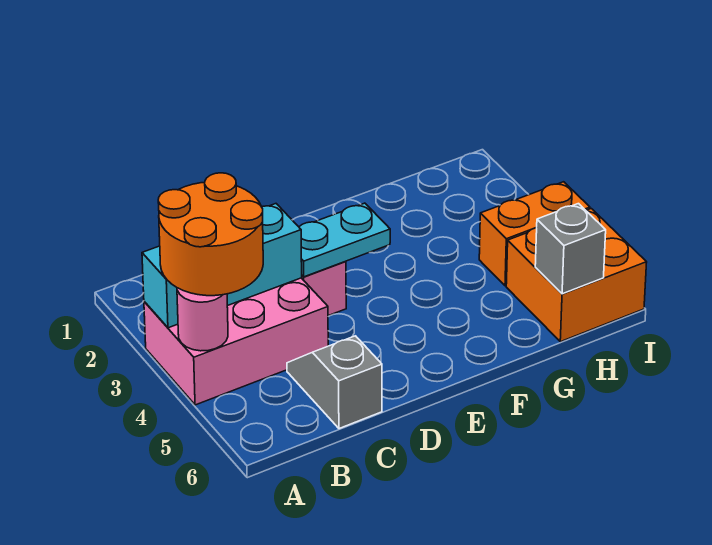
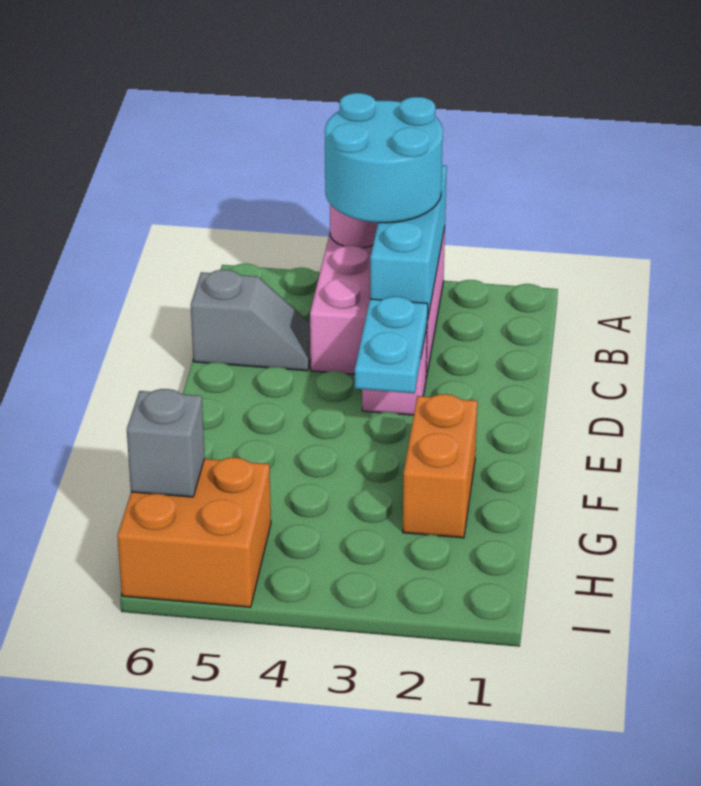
orange 2x2 round brick [158,173,263,296] -> cyan 2x2 round brick [325,93,443,223]
orange 1x2 brick [479,182,590,286] -> orange 1x2 brick moved to [403,394,477,538]

